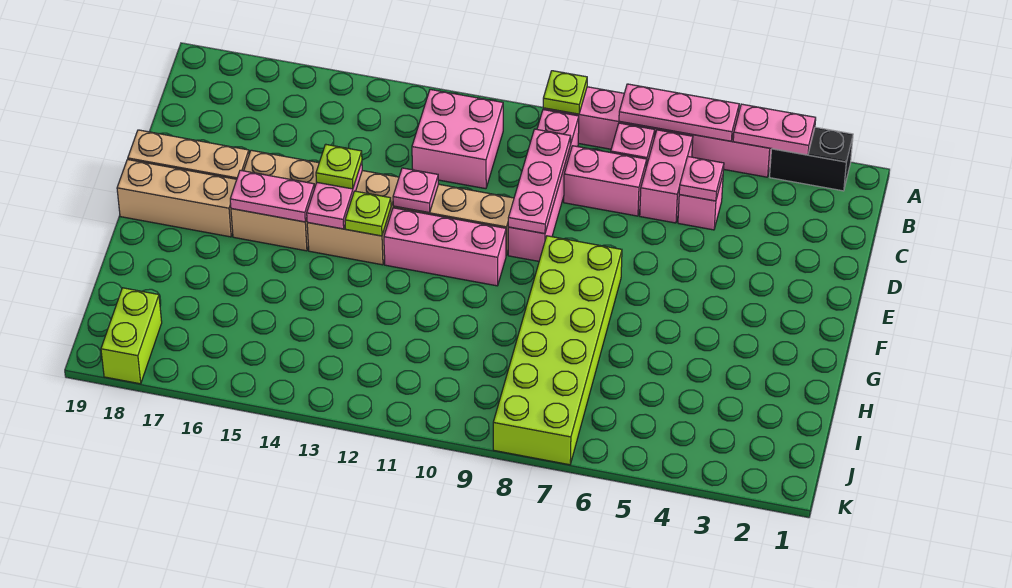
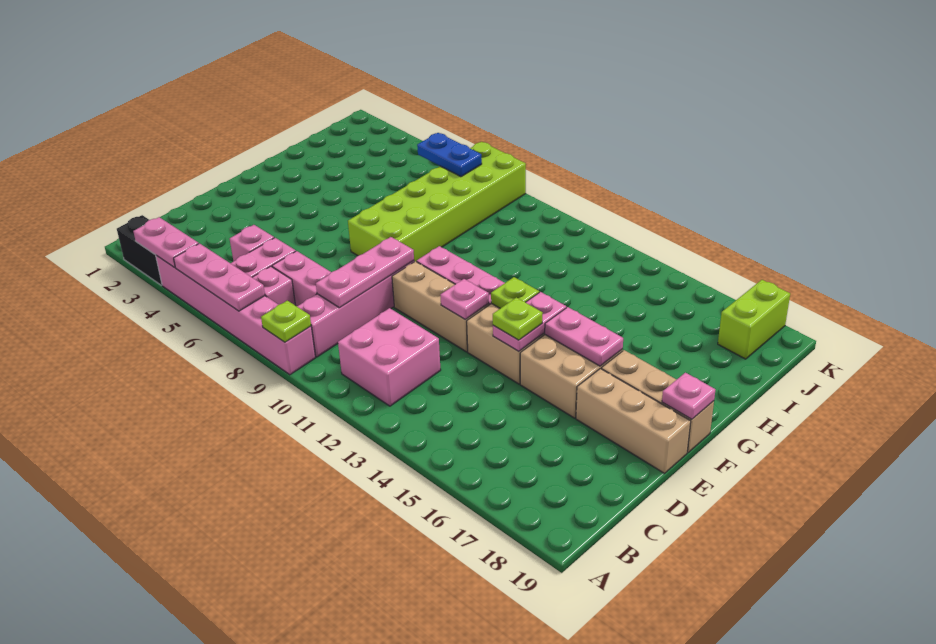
pink 1x1 plate [679,157,724,201] -> pink 1x1 plate moved to [662,373,715,419]
none -> blue 1x2 plate [417,133,482,177]

